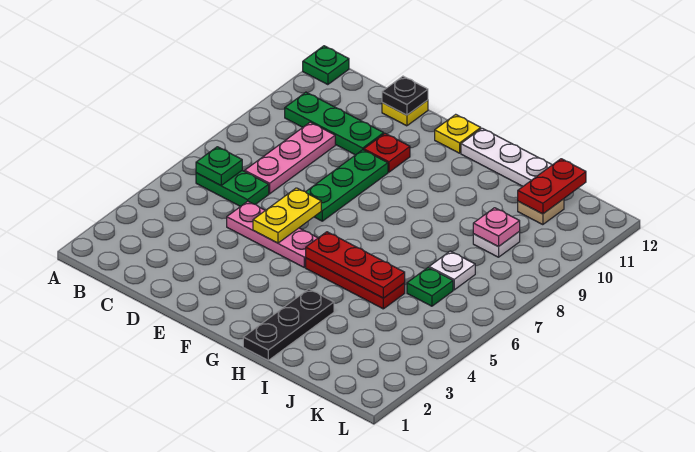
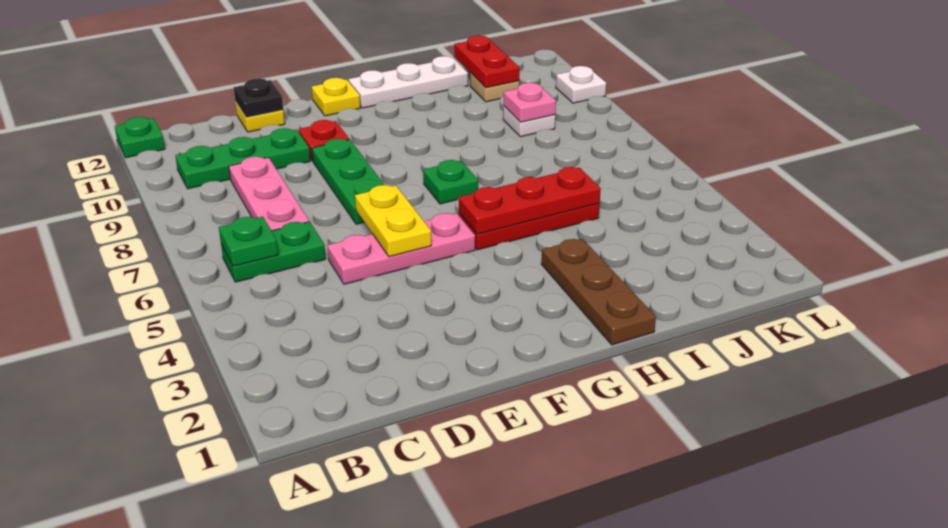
black 1x3 plate [243,289,334,360] -> brown 1x3 plate [541,239,656,345]
green 1x1 plate [407,268,453,306] -> green 1x1 plate moved to [423,160,478,204]
white 1x1 plate [429,251,475,290] -> white 1x1 plate moved to [556,66,606,103]

